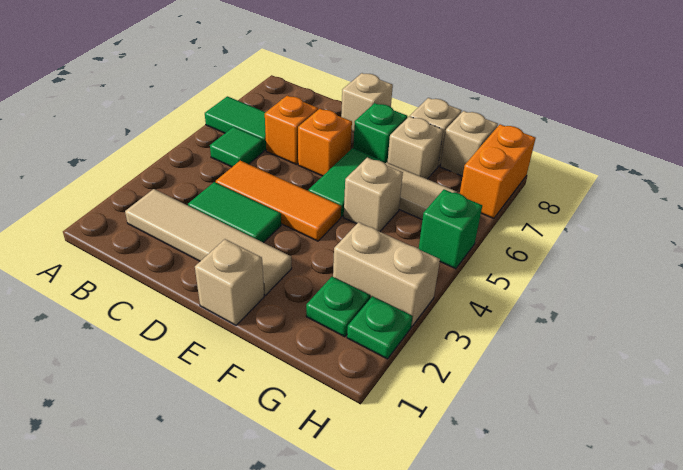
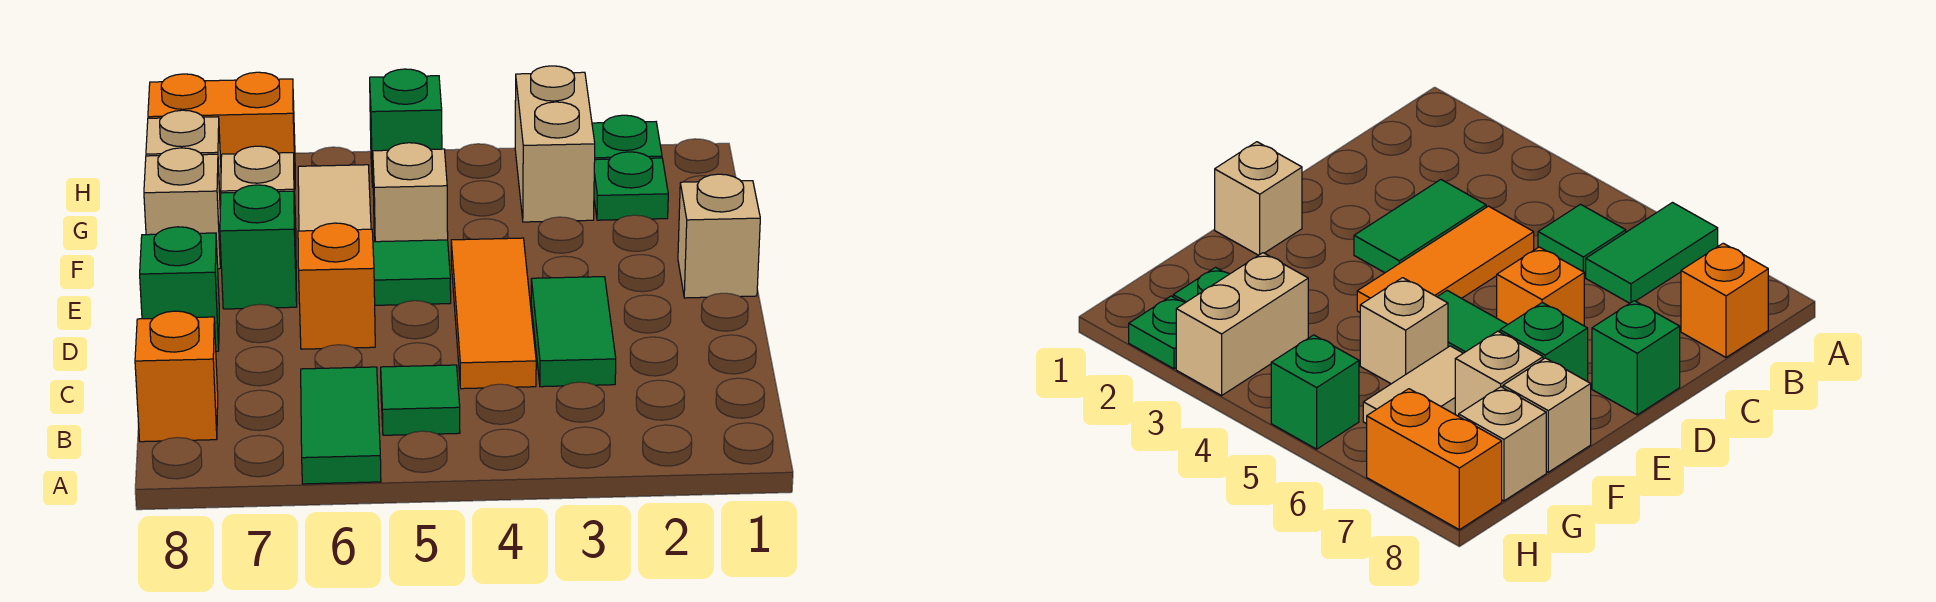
tan 1x4 tile [125,189,292,295] -> none
orange 1x1 brick [265,96,318,165] -> orange 1x1 brick moved to [135,311,218,442]
tan 1x1 brick [341,73,393,132] -> green 1x1 brick [140,227,219,351]

